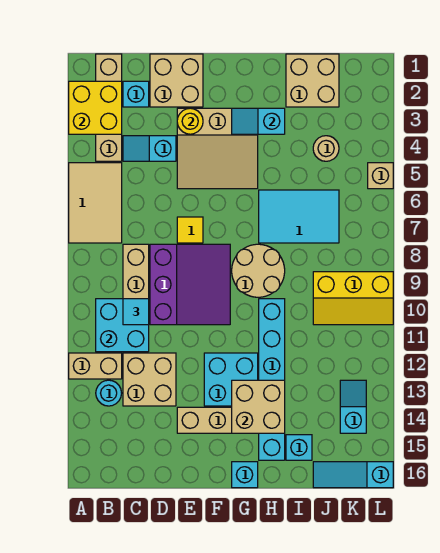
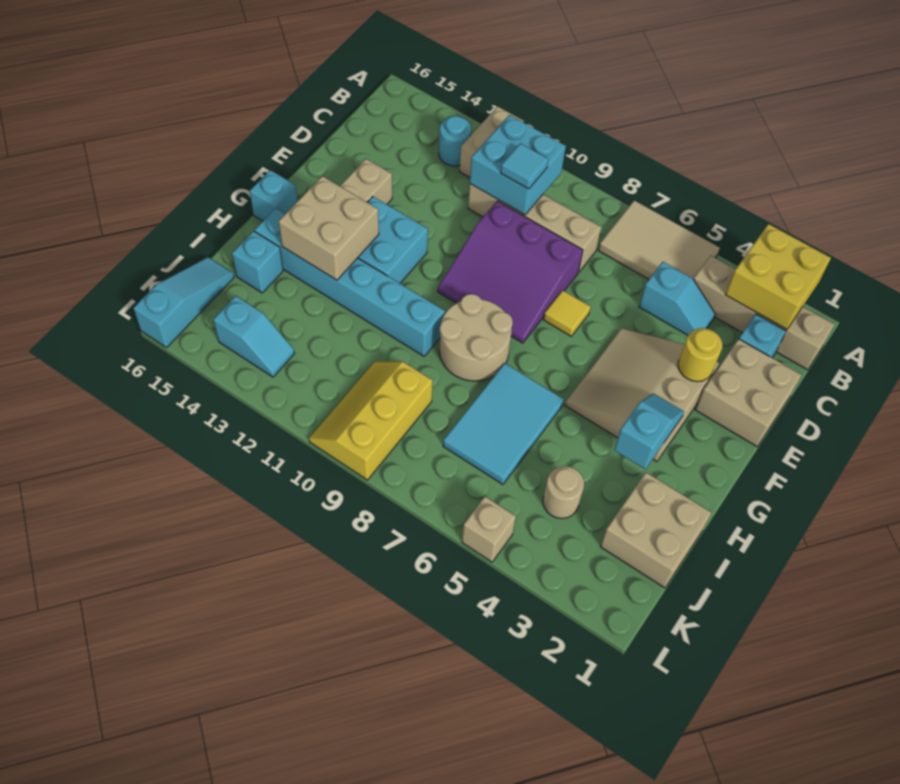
cyan 1x2 slope [123,136,176,161] -> cyan 1x2 slope turned to [639,262,715,335]
tan 2x2 brick [123,353,176,406] -> none

